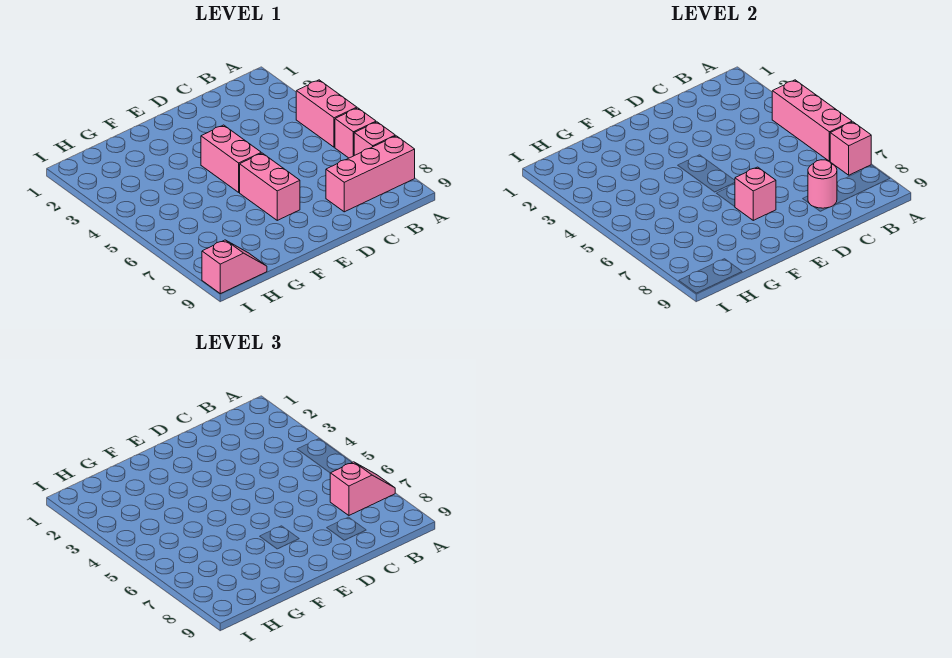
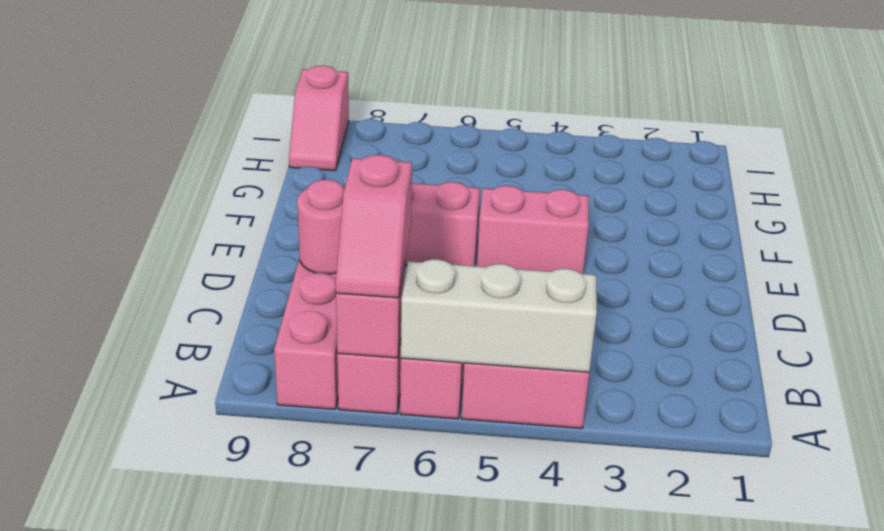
pink 1x3 brick [772,80,852,161] -> white 1x3 brick [401,259,597,372]
pink 1x1 brick [735,167,776,220] -> none

